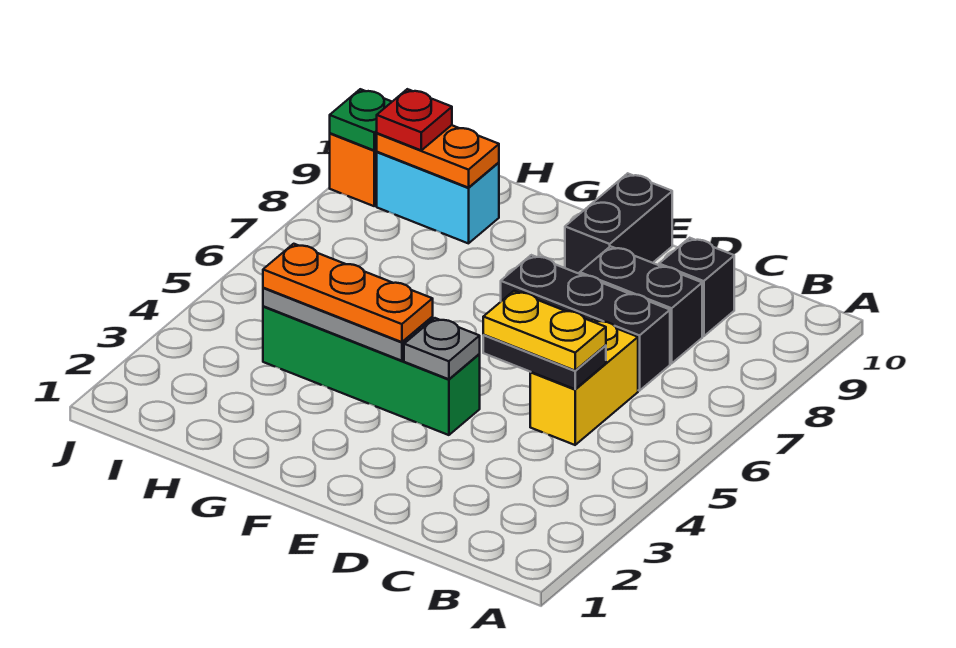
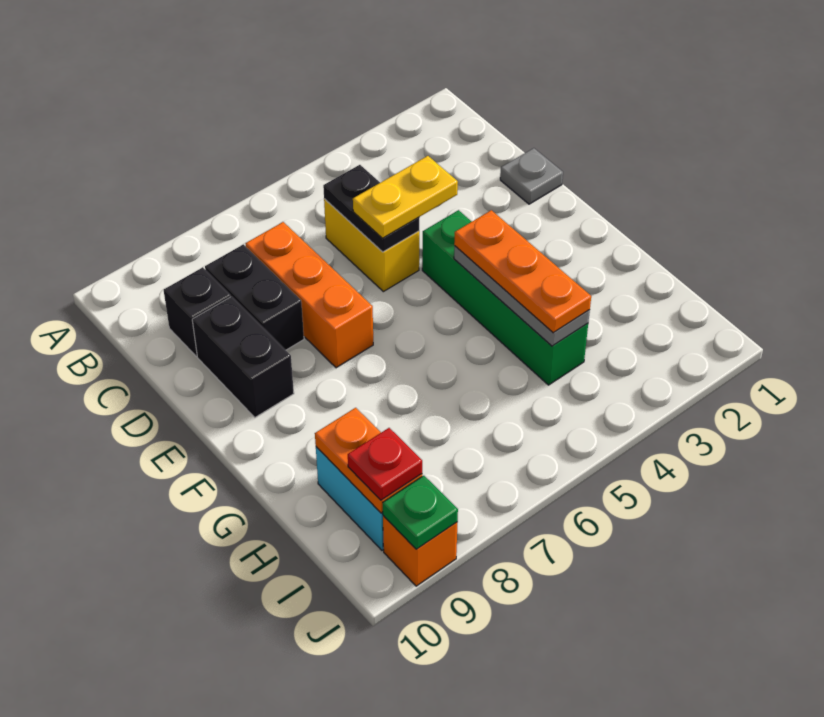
yellow 1x2 brick [530,319,638,445] -> yellow 1x2 brick turned to [324,199,419,292]
yellow 1x2 plate [483,291,606,371] -> yellow 1x2 plate turned to [353,156,458,238]
black 1x3 brick [501,255,670,391] -> orange 1x3 brick [246,222,373,368]
grey 1x1 plate [404,318,480,379] -> grey 1x1 plate moved to [500,148,563,204]
black 1x2 brick [565,173,672,274] -> black 1x2 brick turned to [192,297,294,417]

